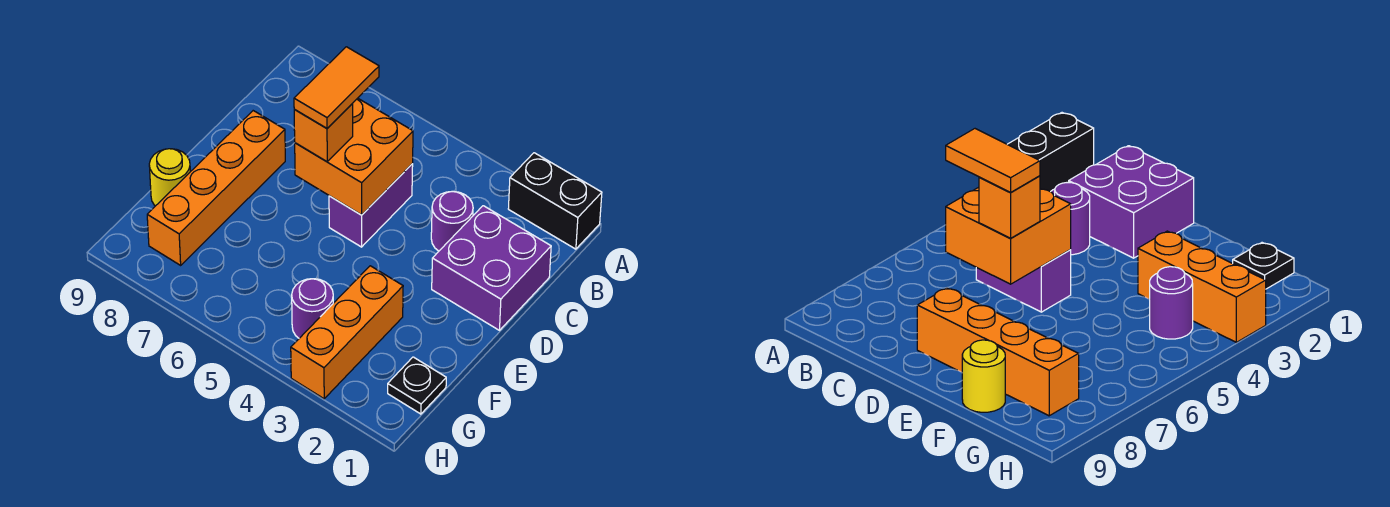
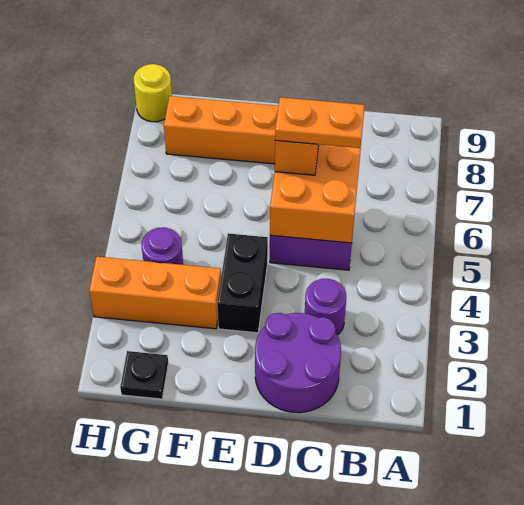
black 1x2 brick [508,153,602,249] -> black 1x2 brick moved to [217,233,268,333]
purple 2x2 brick [432,206,551,330] -> purple 2x2 round brick [255,313,341,413]
orange 1x2 tile [294,47,379,128] -> orange 1x2 plate [275,97,365,148]
yellow 1x1 round brick [149,149,190,206] -> yellow 1x1 round brick moved to [134,64,172,122]

